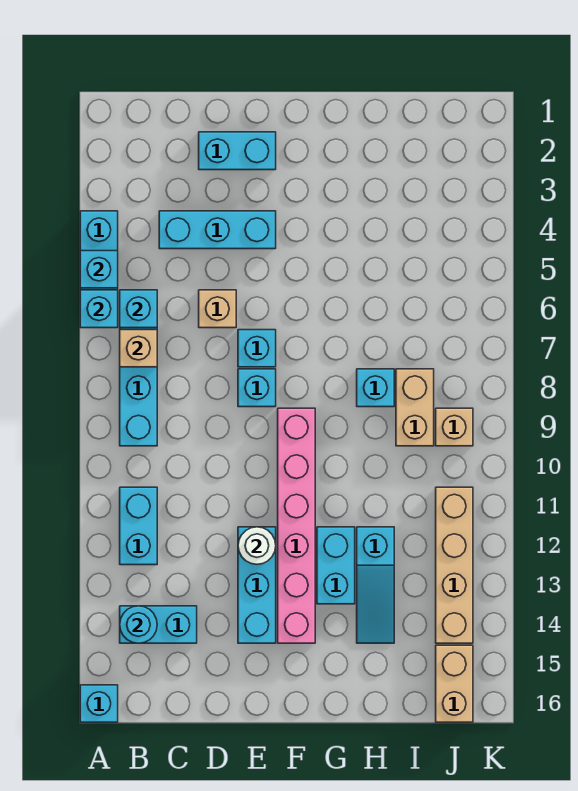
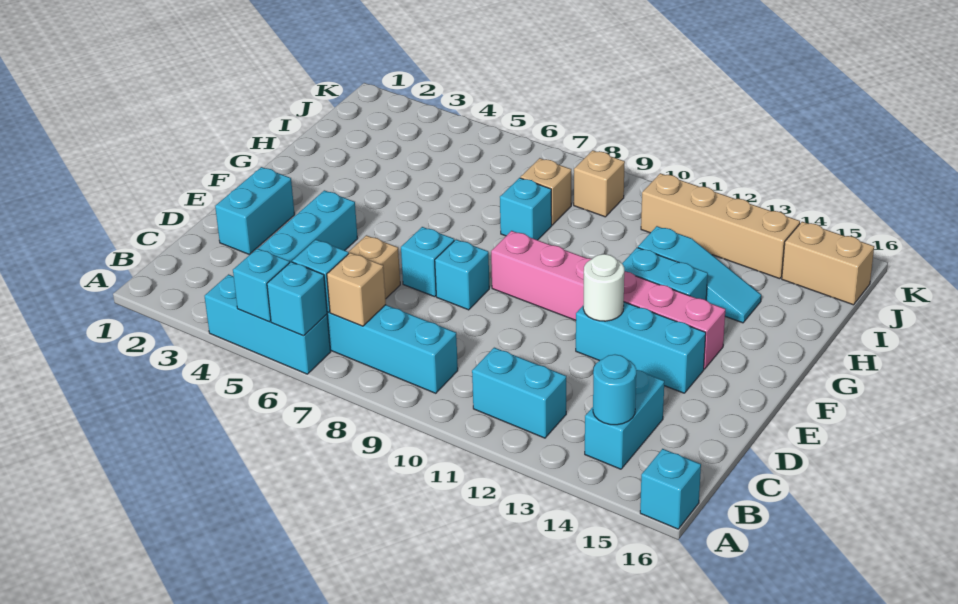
tan 1x2 brick [396,369,434,446] -> tan 1x1 brick [521,158,571,225]

